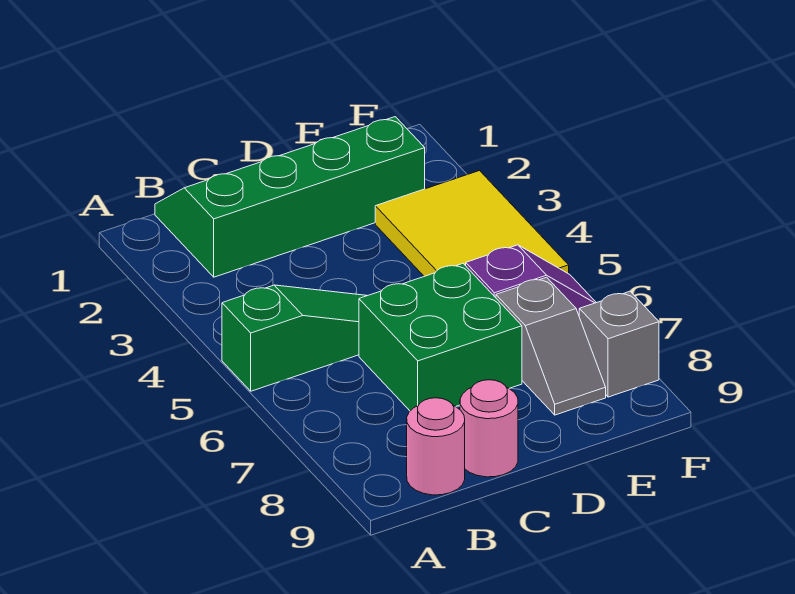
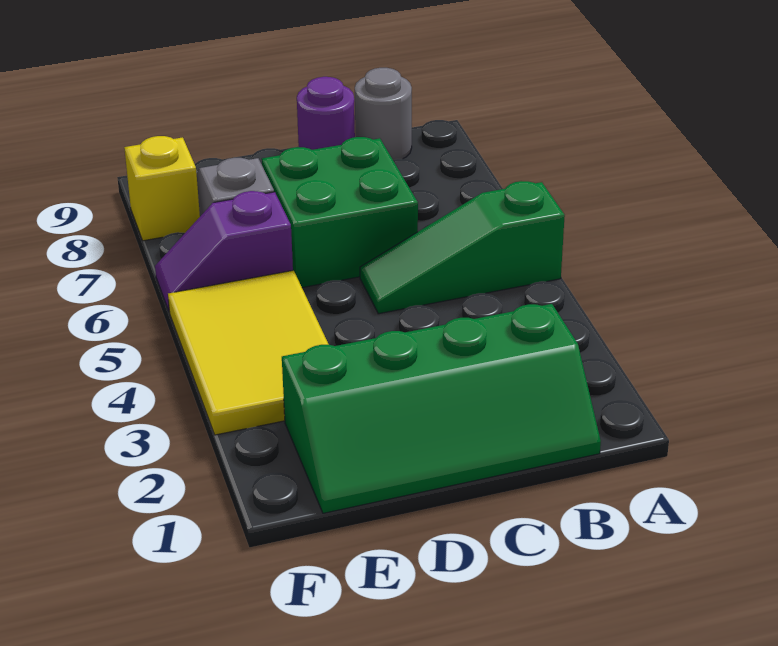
pink 1x1 round brick [407,398,465,495] -> grey 1x1 round brick [355,68,412,160]
pink 1x1 round brick [460,380,518,477] -> purple 1x1 round brick [297,77,355,150]
grey 1x1 brick [579,291,659,397] -> yellow 1x1 brick [124,136,200,241]

